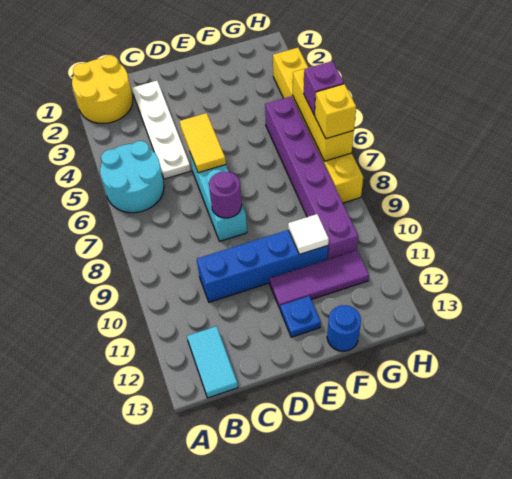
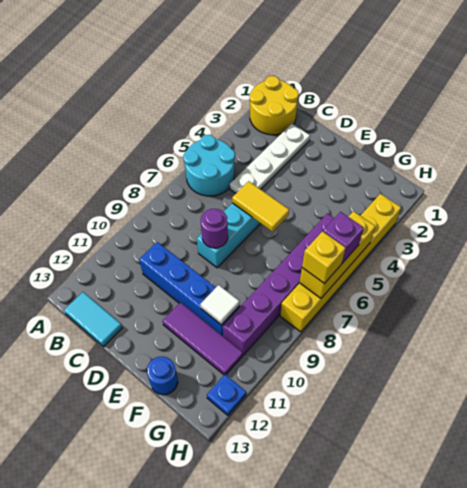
cyan 1x2 tile [187,326,238,398] -> cyan 1x2 tile turned to [64,292,122,347]
yellow 1x2 tile [180,113,226,173] -> yellow 1x2 tile turned to [232,181,289,232]
blue 1x1 plate [280,296,321,337] -> blue 1x1 plate moved to [207,374,246,415]

